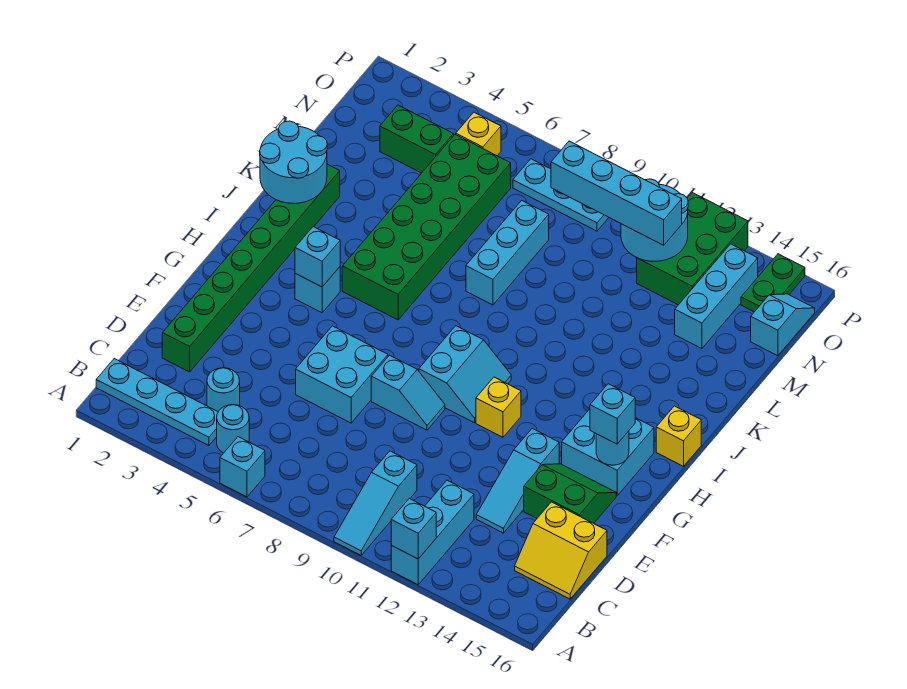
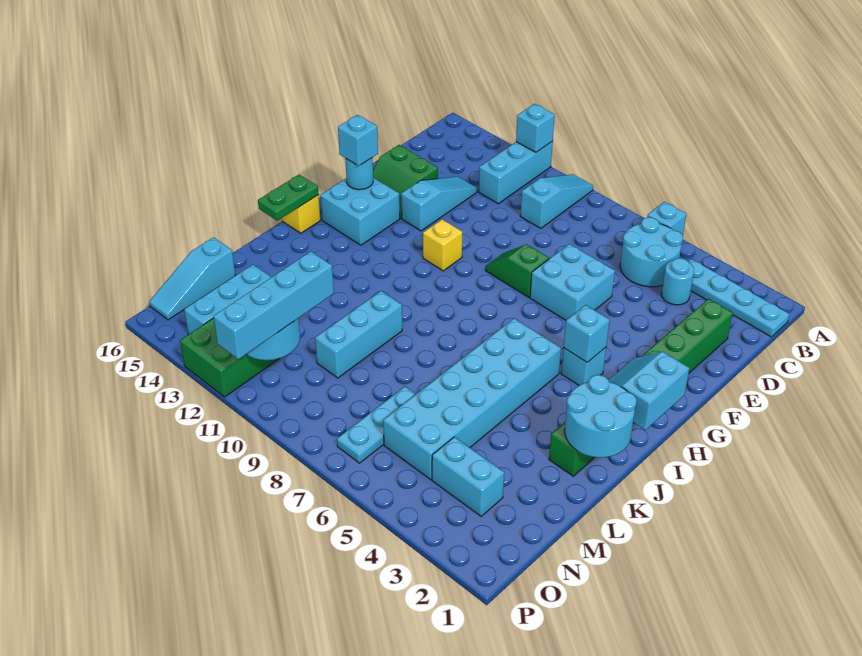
cyan 1x1 round brick [217,405,249,453] -> cyan 2x2 round brick [620,217,683,287]
yellow 2x2 slope [515,502,607,599] -> none
cyan 1x2 slope [371,355,445,430] -> green 1x2 slope [486,244,549,297]
cyan 2x2 slope [419,326,511,423] -> cyan 2x2 slope moved to [609,352,689,430]
green 2x6 brick [342,134,511,320] -> cyan 2x6 brick [383,318,561,480]
cyan 1x3 brick [466,200,549,305] -> cyan 1x3 brick moved to [315,291,402,378]
green 1x2 brick [380,105,454,173] -> cyan 1x2 brick [432,437,504,516]
cyan 1x4 brick [551,141,682,245] -> cyan 1x4 brick turned to [214,251,334,359]
cyan 1x2 slope [751,294,815,356] -> cyan 1x3 slope [149,237,235,320]
yellow 1x1 brick [456,112,501,156] -> none
cyan 1x3 plate [513,159,609,231] -> cyan 1x3 plate turned to [337,387,416,463]
green 1x2 plate [741,254,805,312] -> green 1x2 plate moved to [258,174,319,221]

